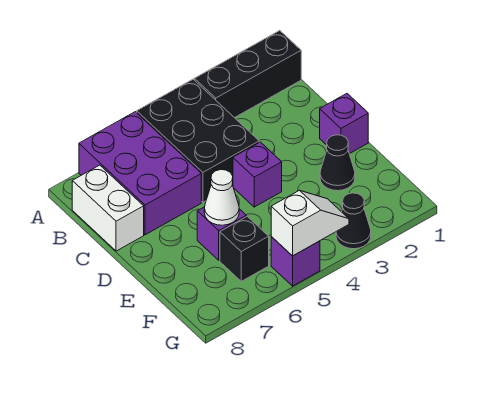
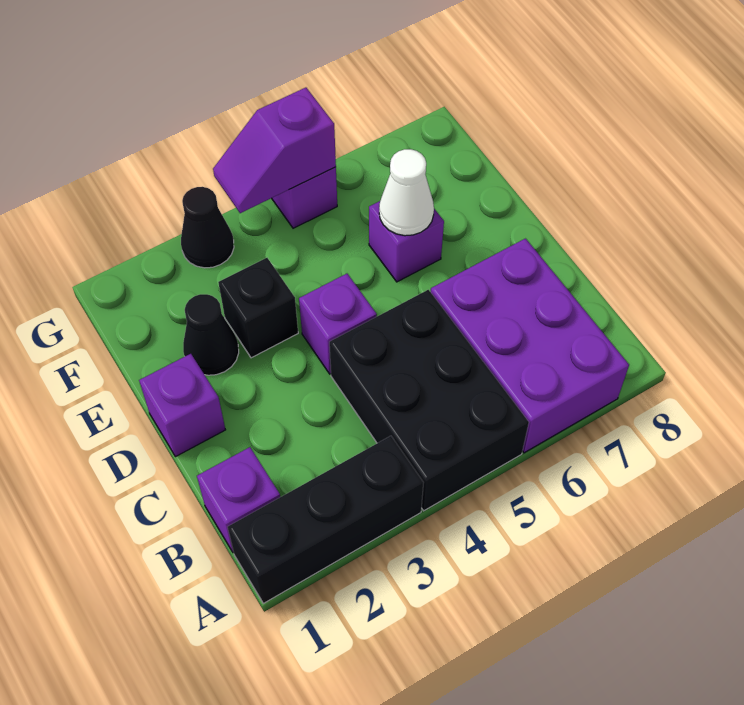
none -> purple 1x1 brick [197,447,280,552]
white 1x2 brick [72,165,144,251] -> none
black 1x1 brick [220,216,269,281] -> black 1x1 brick moved to [218,258,298,358]
white 1x2 slope [271,190,349,256] -> purple 1x2 slope [213,88,336,213]

